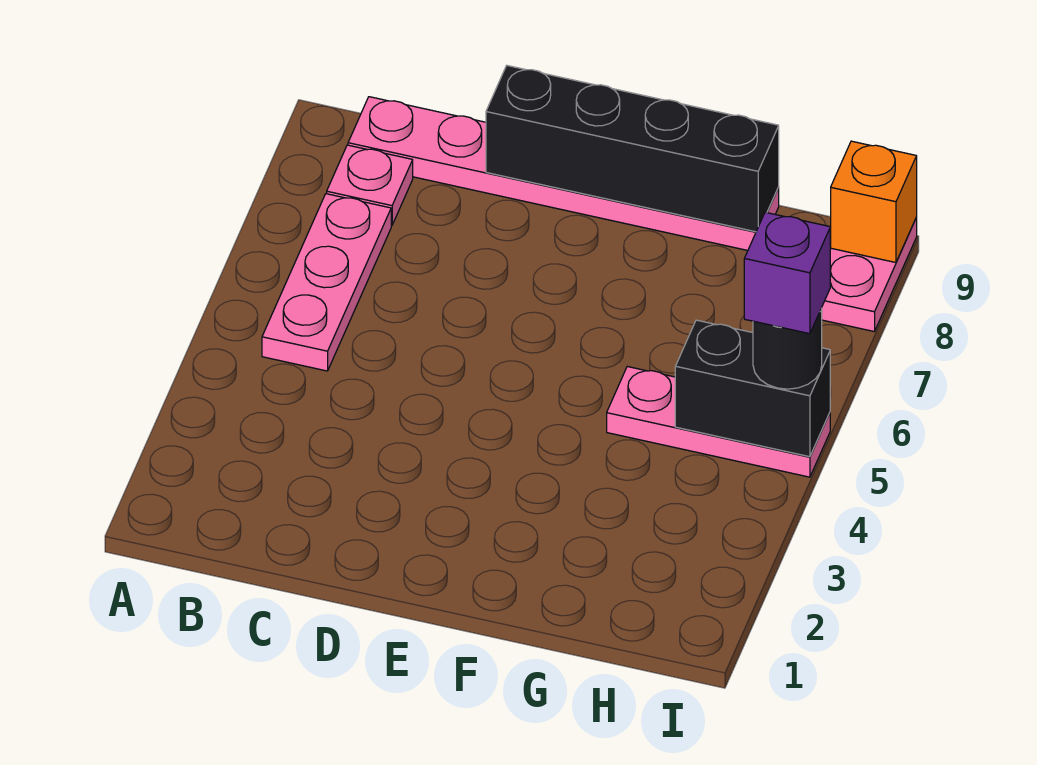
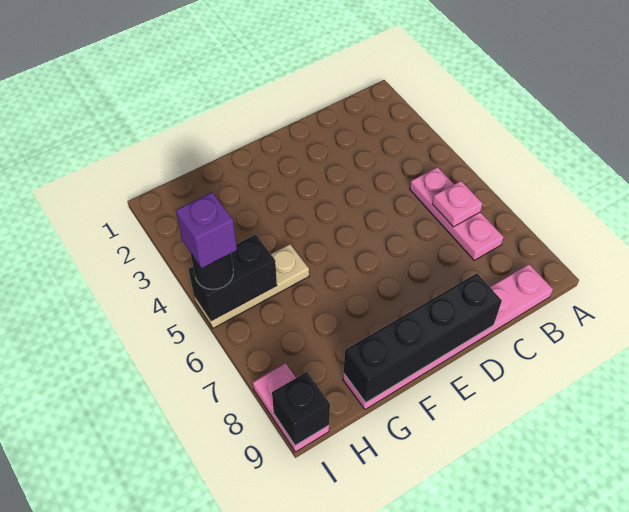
pink 1x1 plate [327,145,413,225] -> pink 1x1 plate moved to [432,181,483,227]
pink 1x3 plate [607,367,830,477] -> tan 1x3 plate [194,244,309,328]
orange 1x1 brick [831,141,917,263] -> black 1x1 brick [272,372,330,446]

